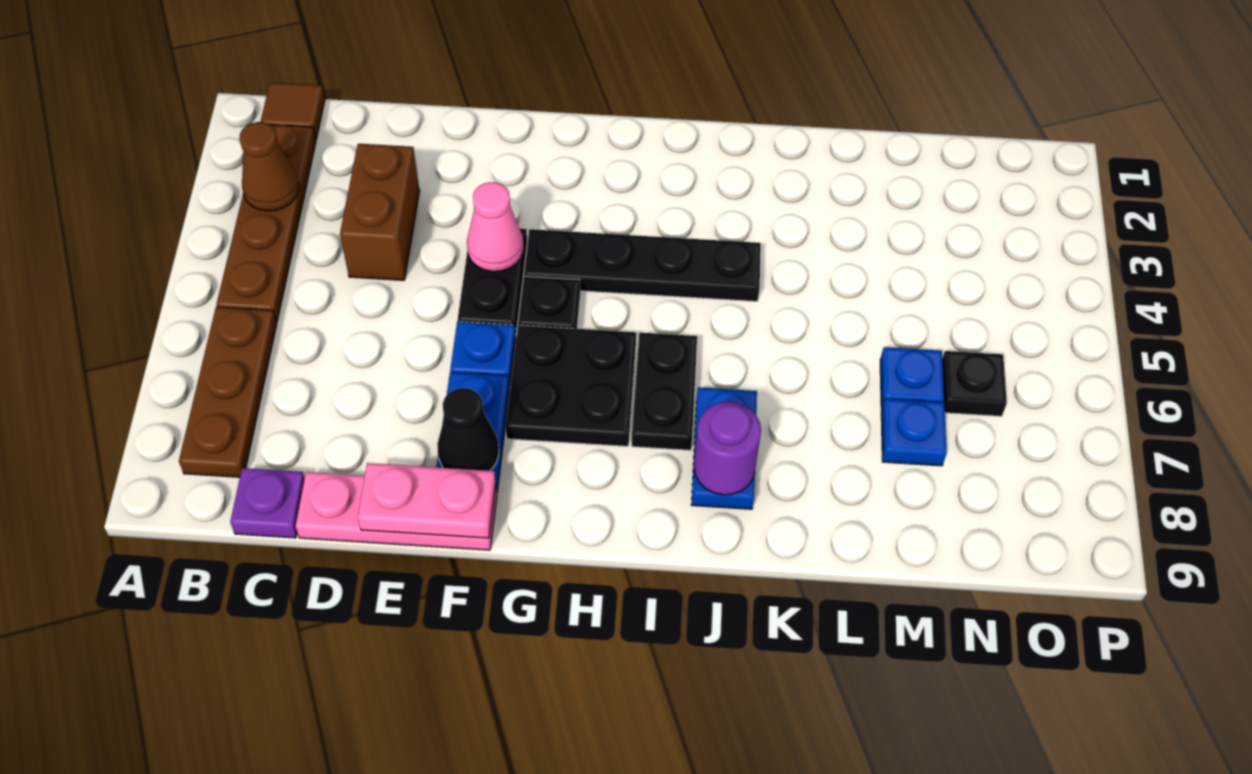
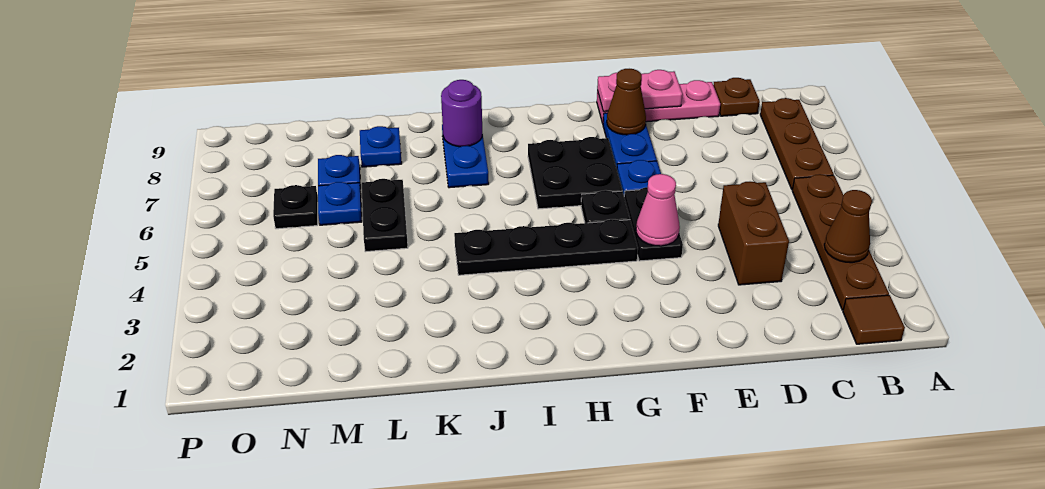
purple 1x1 plate [230,468,305,538] -> brown 1x1 plate [713,78,760,116]
black 1x1 cone [437,388,499,471] -> brown 1x1 cone [607,69,646,135]
black 1x2 plate [632,333,697,450] -> black 1x2 plate moved to [362,179,408,252]
none -> blue 1x1 plate [360,126,402,167]

